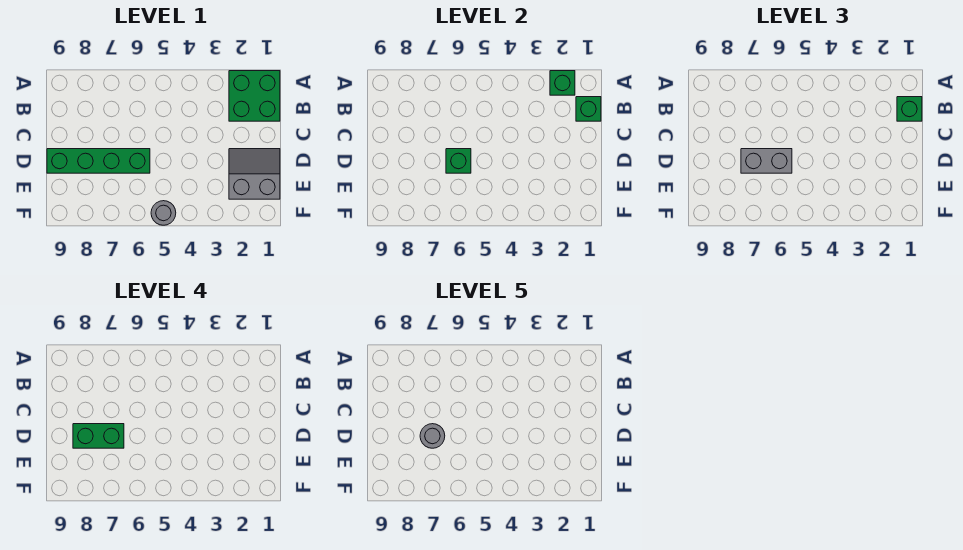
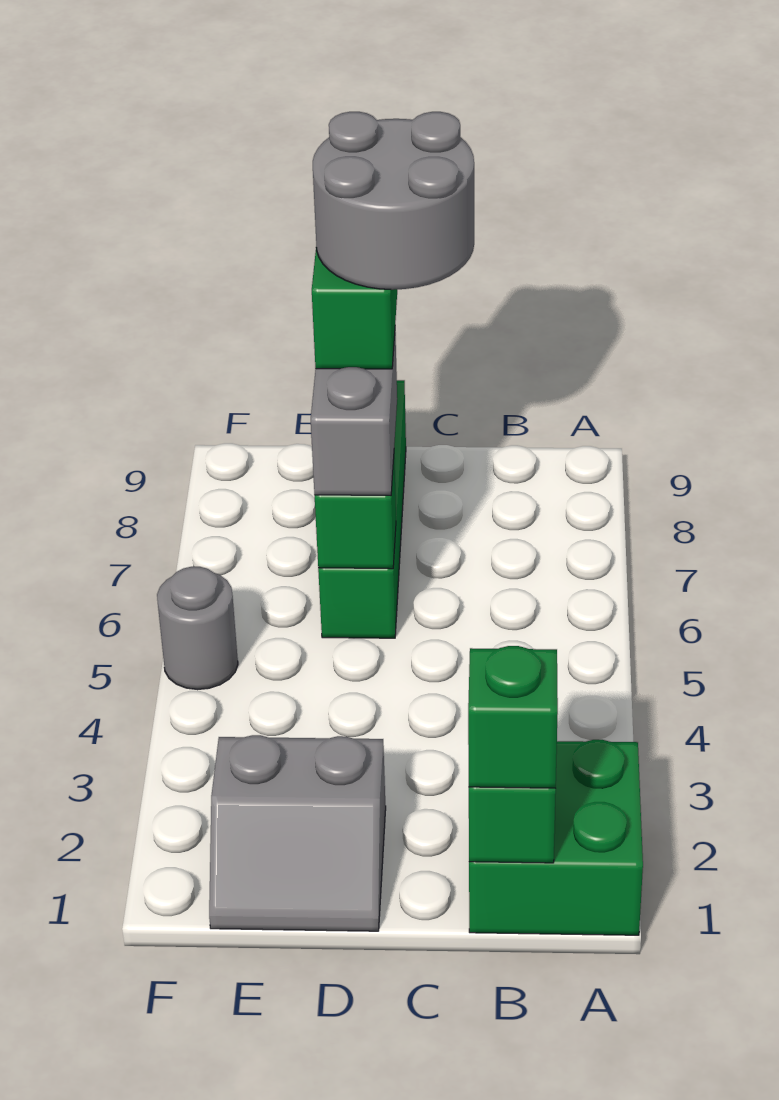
green 1x1 brick [550,71,575,95] -> none
grey 2x2 slope [229,149,280,199] -> grey 2x2 slope turned to [209,735,386,931]
grey 1x1 round brick [420,424,445,448] -> grey 2x2 round brick [313,112,474,290]

